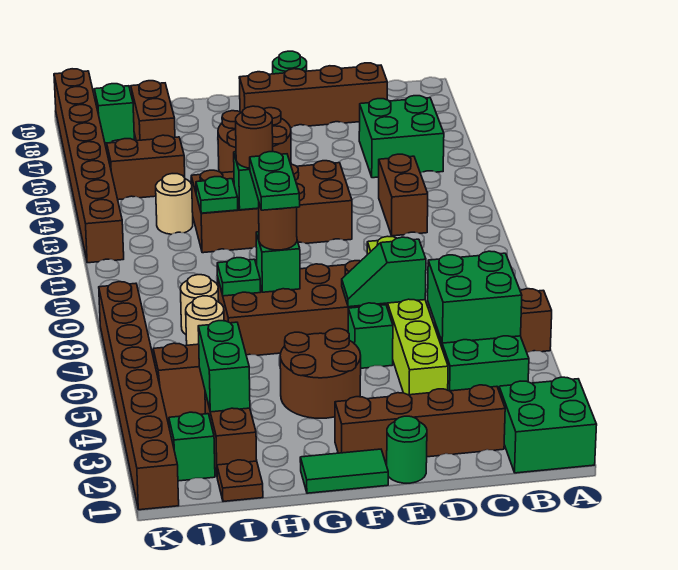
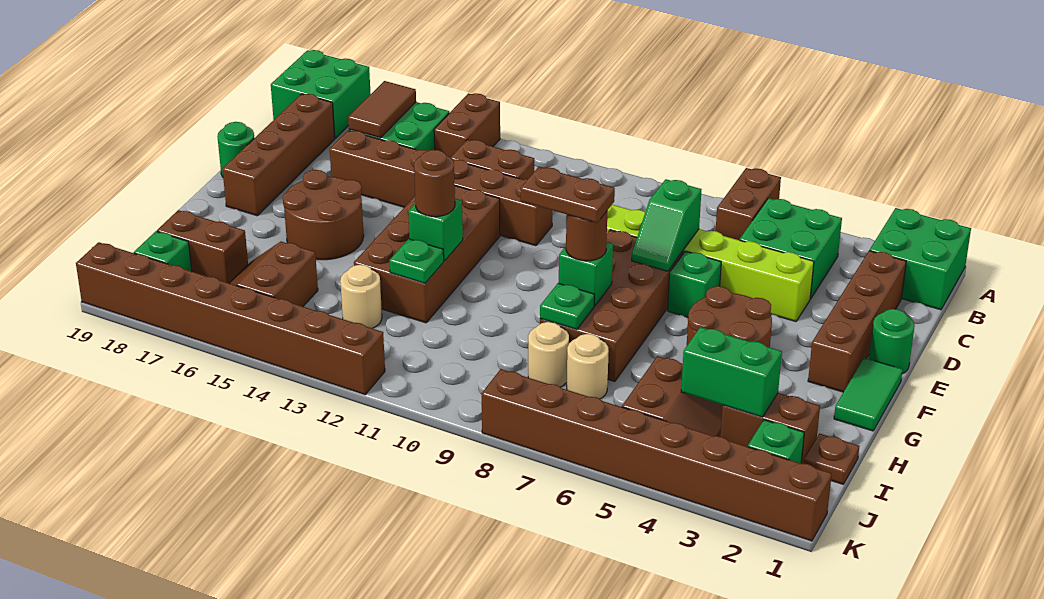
none -> brown 1x2 brick [434,93,500,158]
green 2x2 brick [428,251,522,343] -> green 2x2 brick moved to [271,50,371,138]
none -> brown 1x2 tile [348,81,416,138]
none -> brown 1x6 brick [330,131,552,246]
green 1x2 plate [250,152,300,210] -> brown 1x2 plate [521,167,615,223]

